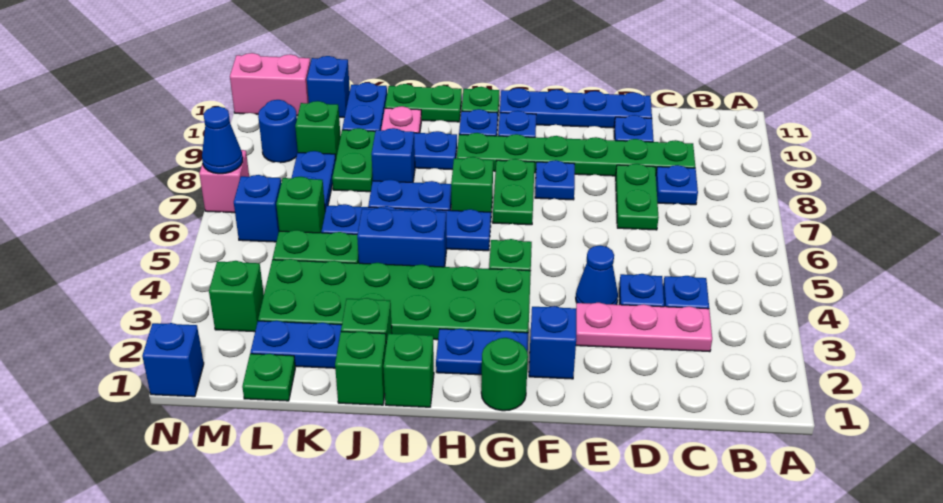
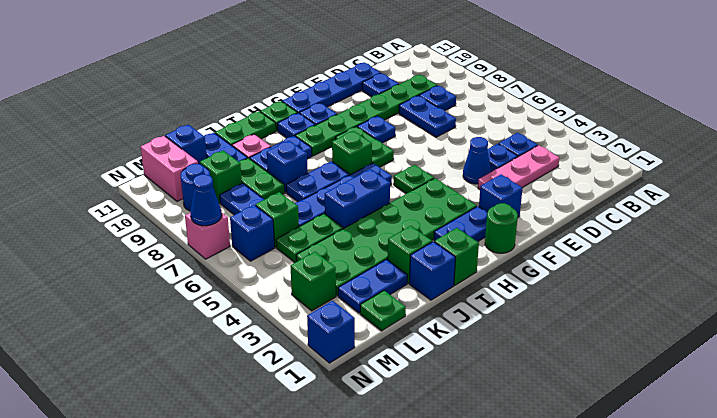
green 1x2 plate [616,164,659,230] -> blue 1x2 plate [399,95,456,137]
green 1x1 brick [335,331,387,405] -> blue 1x1 brick [409,242,455,300]
pink 1x2 brick [230,53,310,116] -> pink 1x2 brick turned to [141,136,198,201]

